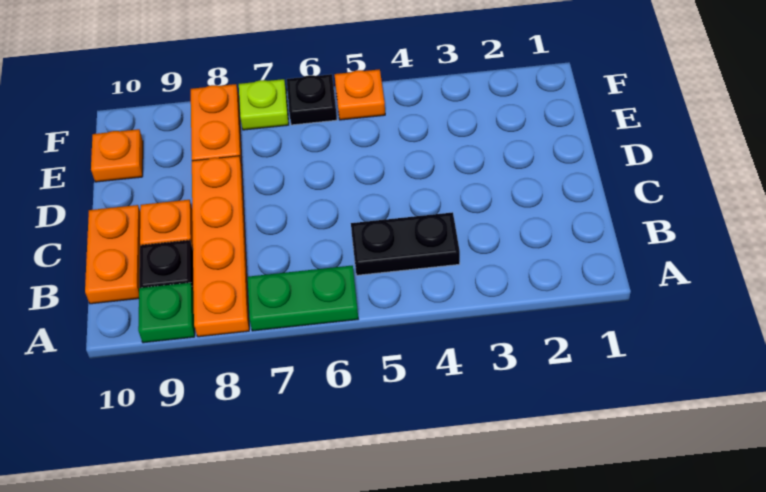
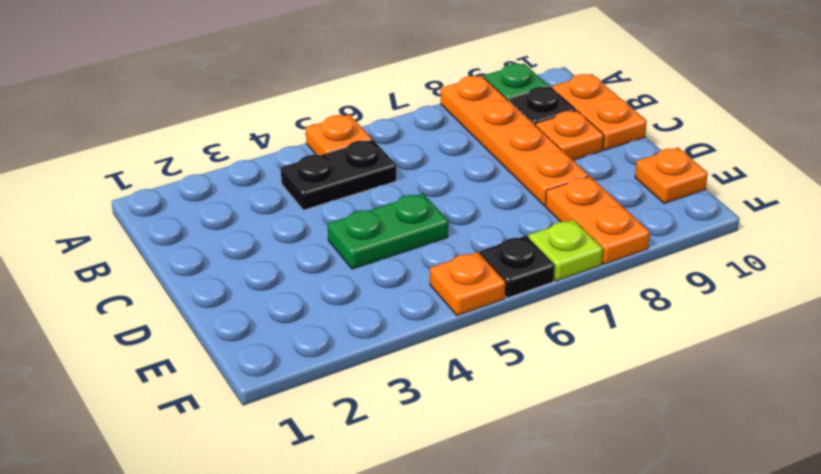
none -> orange 1x1 plate [306,115,372,155]
green 1x2 plate [248,266,358,331] -> green 1x2 plate moved to [328,193,448,269]

